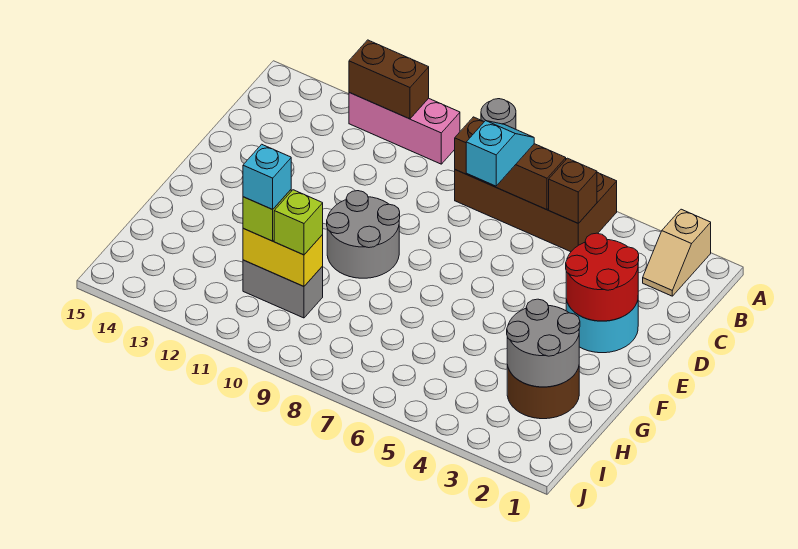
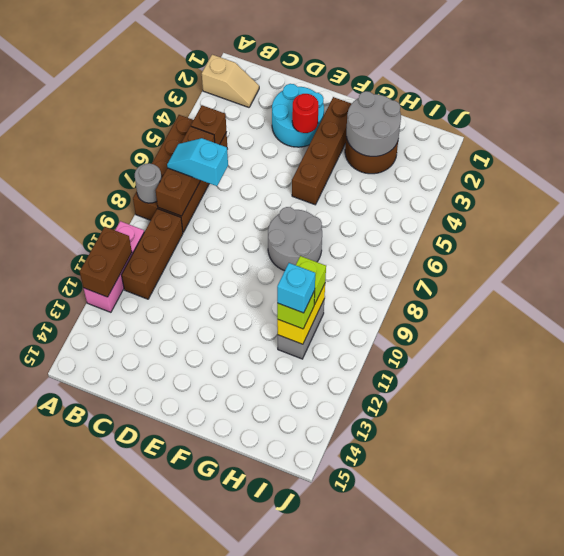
none -> brown 1x3 brick [122,209,183,299]
red 2x2 round brick [566,233,639,321] -> red 1x1 round brick [292,94,319,133]
grey 2x2 round brick [327,191,400,278] -> grey 2x2 round brick moved to [268,207,322,271]
none -> brown 1x4 brick [292,97,352,205]

